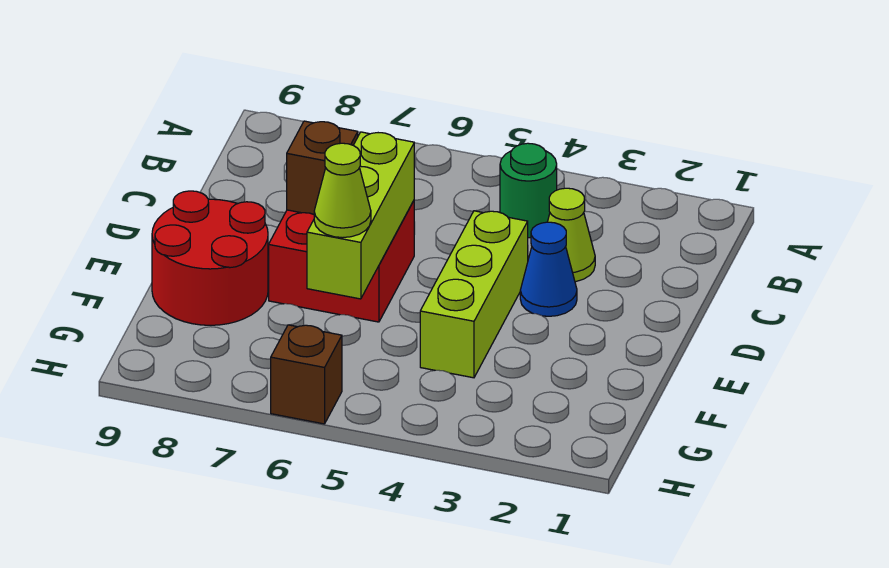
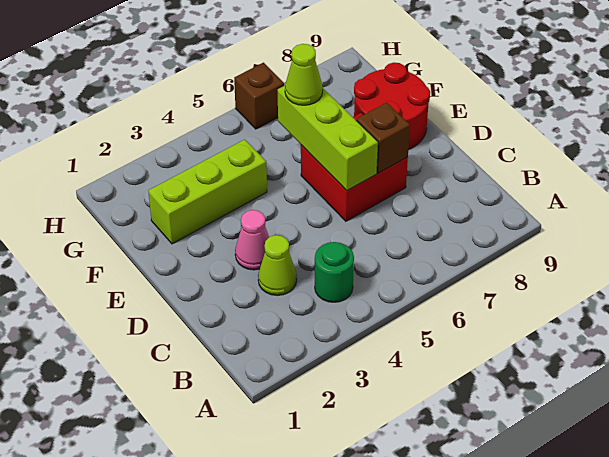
blue 1x1 cone [520,222,577,316] -> pink 1x1 cone [235,210,269,270]
lime 1x3 brick [420,211,528,378] -> lime 1x3 brick turned to [148,140,267,244]

